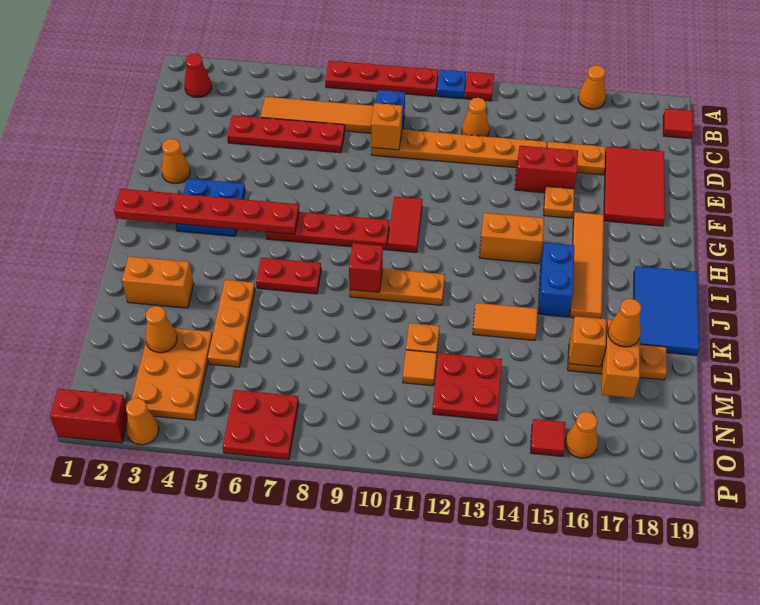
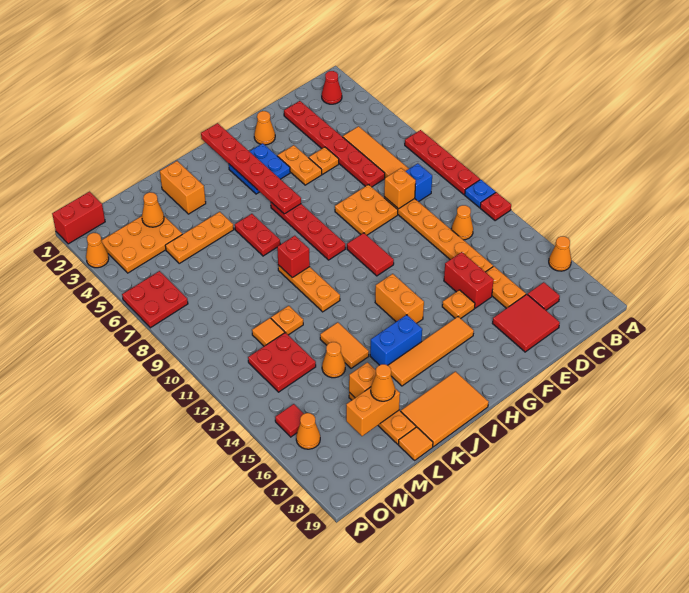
red 1x1 tile [663,109,693,139] -> red 1x1 tile moved to [528,282,560,310]
red 1x4 plate [227,115,345,153] -> red 1x6 plate [284,101,385,187]
red 2x3 tile [604,147,665,226] -> red 2x2 tile [492,294,560,352]
none -> orange 1x1 plate [309,147,339,174]
none -> orange 2x2 plate [335,184,398,235]
none -> orange 1x2 plate [277,145,322,185]
red 1x2 tile [388,197,423,253] -> red 1x2 tile turned to [347,233,394,276]
blue 2x3 tile [634,266,699,356] -> orange 2x3 tile [401,371,489,447]
none -> orange 1x1 cone [322,342,345,378]
none -> orange 1x1 tile [399,427,433,460]
red 1x2 brick [50,389,127,443] -> red 1x2 brick turned to [52,192,105,244]

